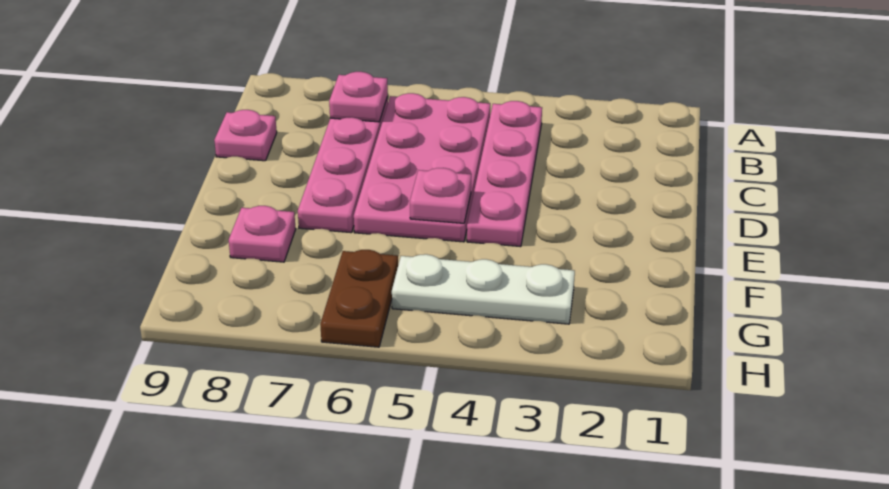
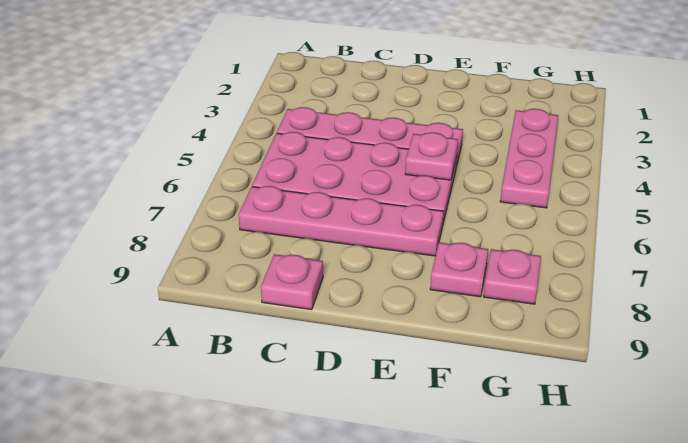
pink 1x1 plate [329,72,388,122] -> pink 1x1 plate moved to [484,249,541,304]
white 1x3 plate [392,254,575,324] -> pink 1x3 plate [500,109,558,208]
brown 1x2 plate [320,250,398,347] -> none

